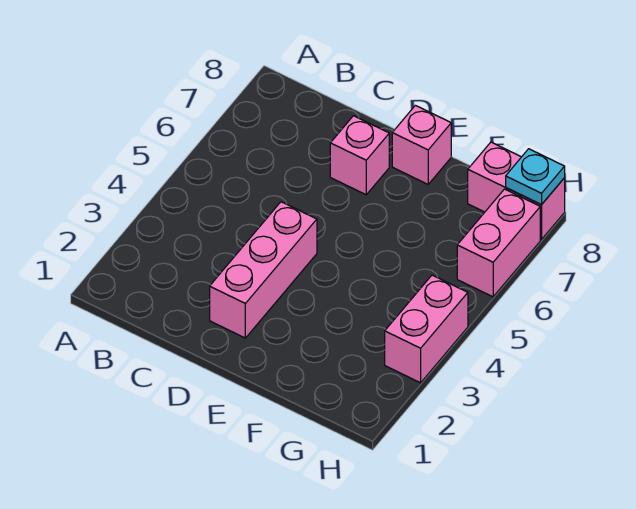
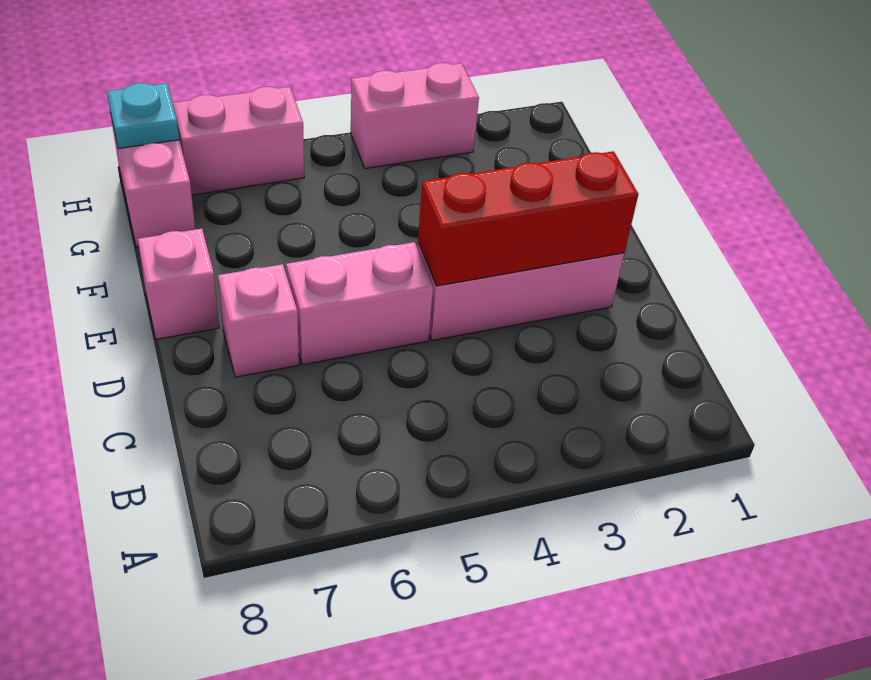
none -> red 1x3 brick [418,151,638,286]
none -> pink 1x2 brick [286,242,433,365]

